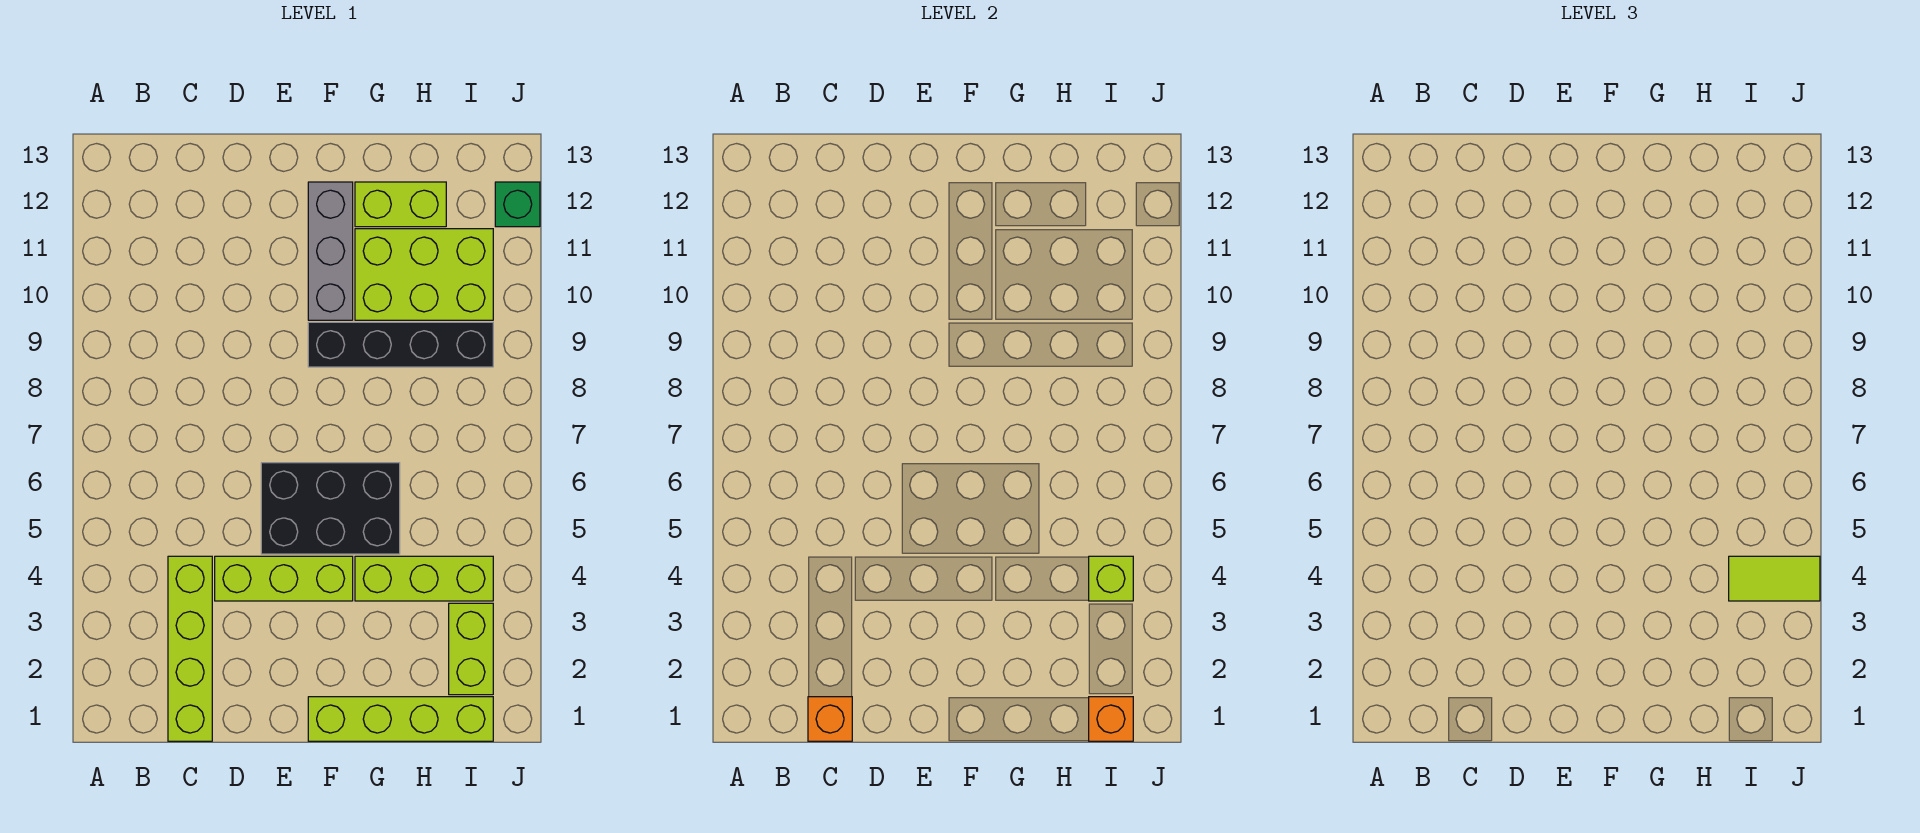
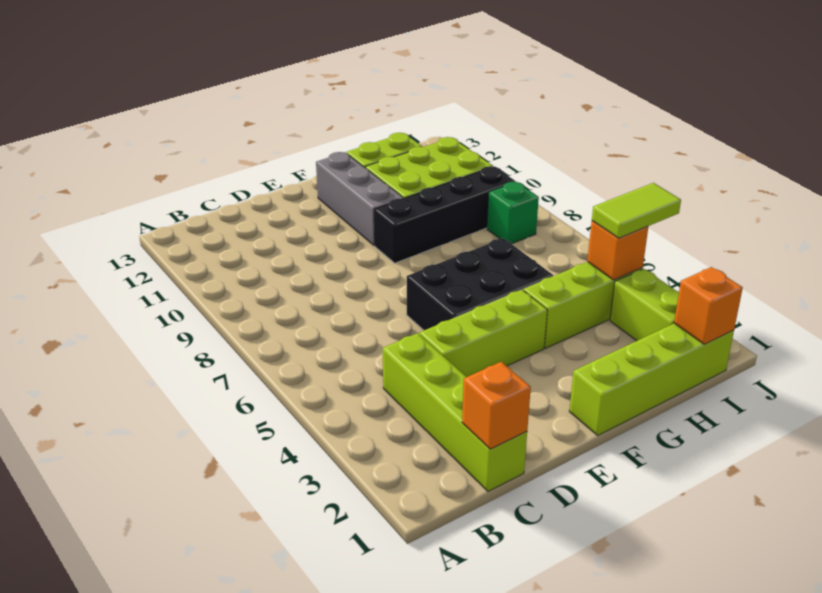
lime 1x1 brick [1089,556,1133,601] -> orange 1x1 brick [587,221,648,280]
green 1x1 brick [495,182,540,227] -> green 1x1 brick moved to [487,182,539,244]

